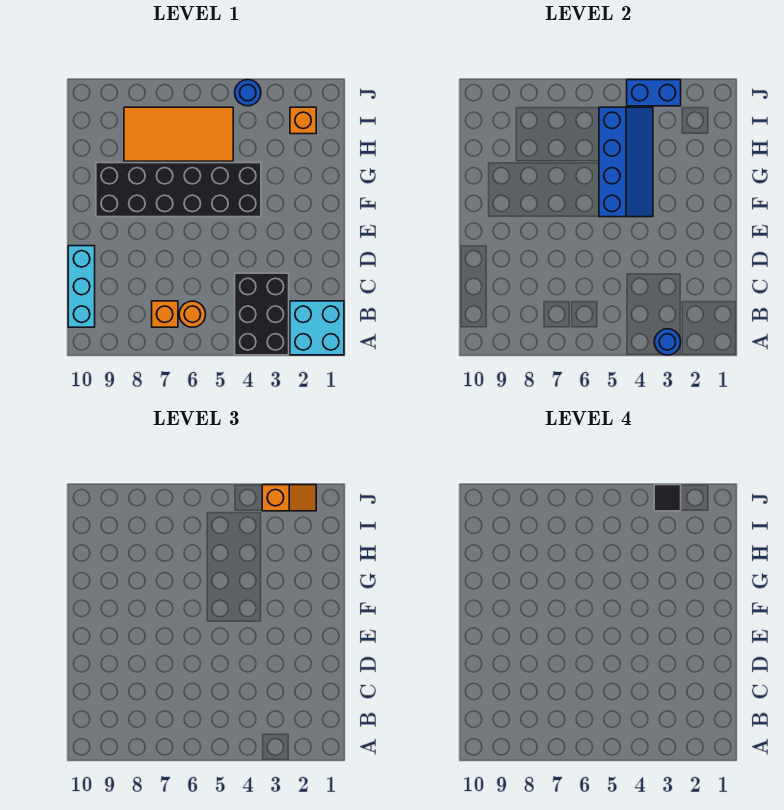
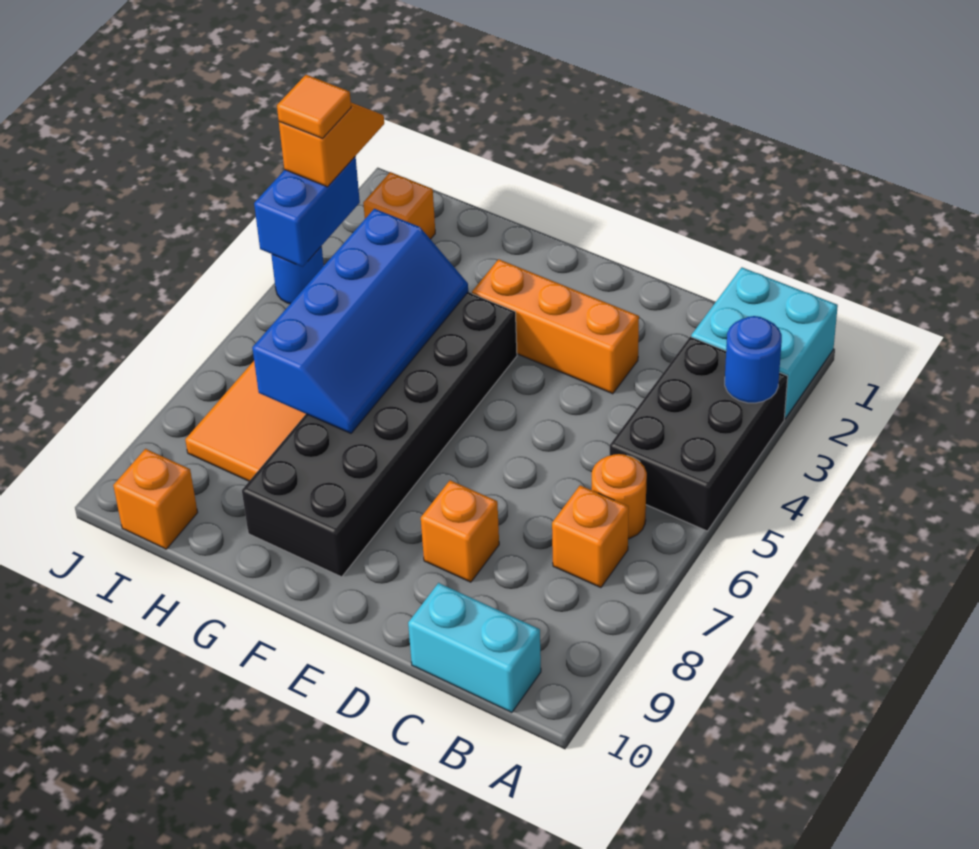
black 2x3 brick [235,273,289,355] -> black 2x3 brick turned to [610,337,788,531]
cyan 1x3 brick [68,246,95,327] -> cyan 1x2 brick [408,583,541,713]
none -> orange 1x3 brick [472,259,639,394]
none -> orange 1x1 brick [421,480,499,582]
blue 2x4 slope [599,107,653,217] -> blue 2x4 slope turned to [252,209,468,433]
none -> orange 1x1 brick [113,449,198,549]
black 1x1 tile [654,485,681,511] -> orange 1x1 tile [277,75,351,139]

